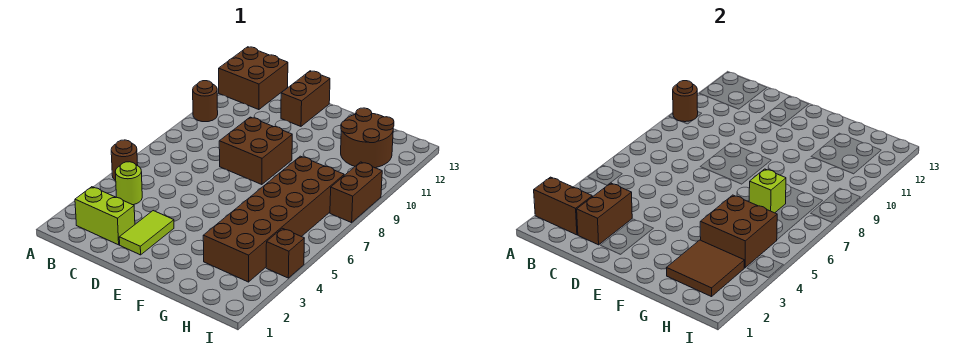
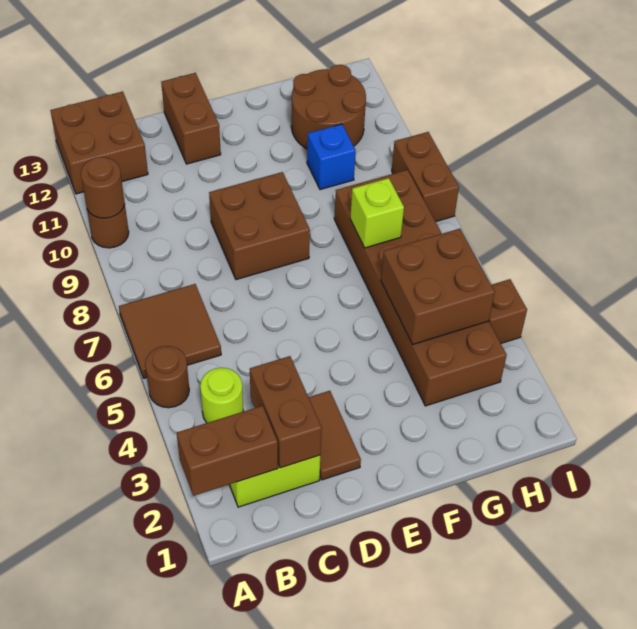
lime 1x2 tile [119,211,174,255] -> brown 1x2 tile [308,391,361,480]
brown 2x2 tile [666,240,744,297] -> brown 2x2 tile moved to [119,284,221,378]
none -> blue 1x1 brick [307,124,356,190]

